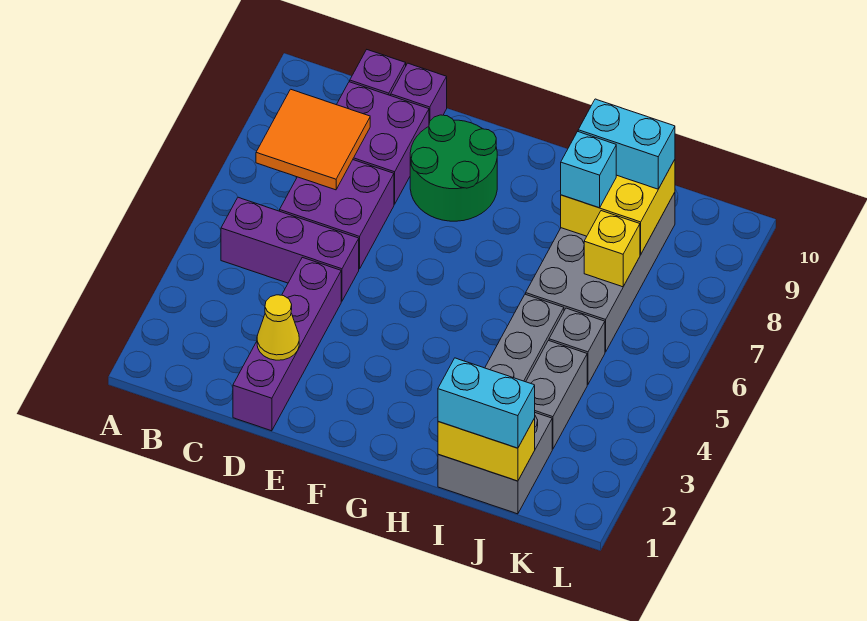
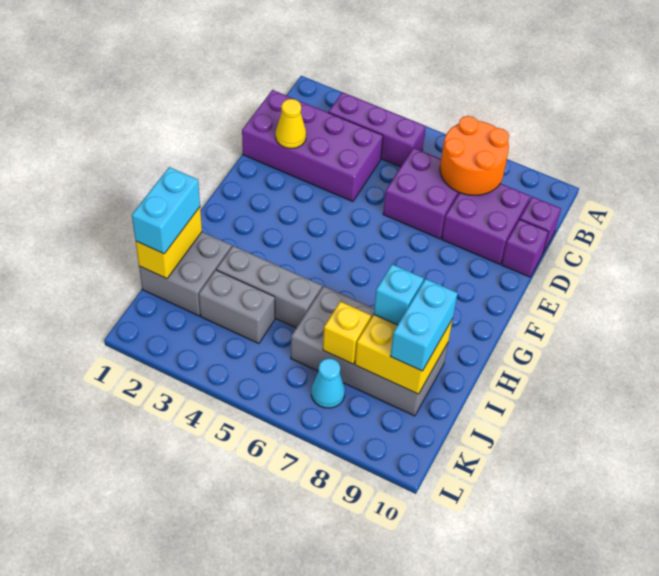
purple 1x3 brick [221,197,359,301] -> purple 1x3 brick turned to [328,92,426,167]
orange 2x2 tile [256,89,370,190] -> orange 2x2 round brick [440,116,509,195]
purple 1x4 brick [233,257,341,431] -> purple 2x4 brick [242,90,383,202]
green 2x2 round brick [410,115,497,221] -> none
grey 1x1 brick [549,308,605,384] -> none
none -> cyan 1x1 cone [311,358,345,408]

